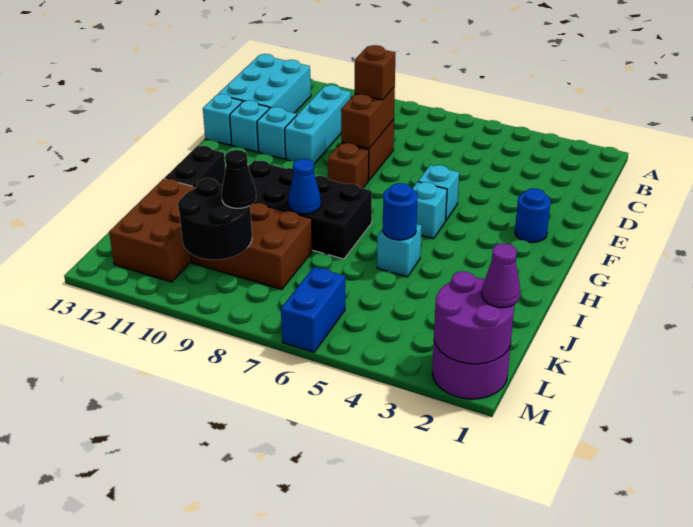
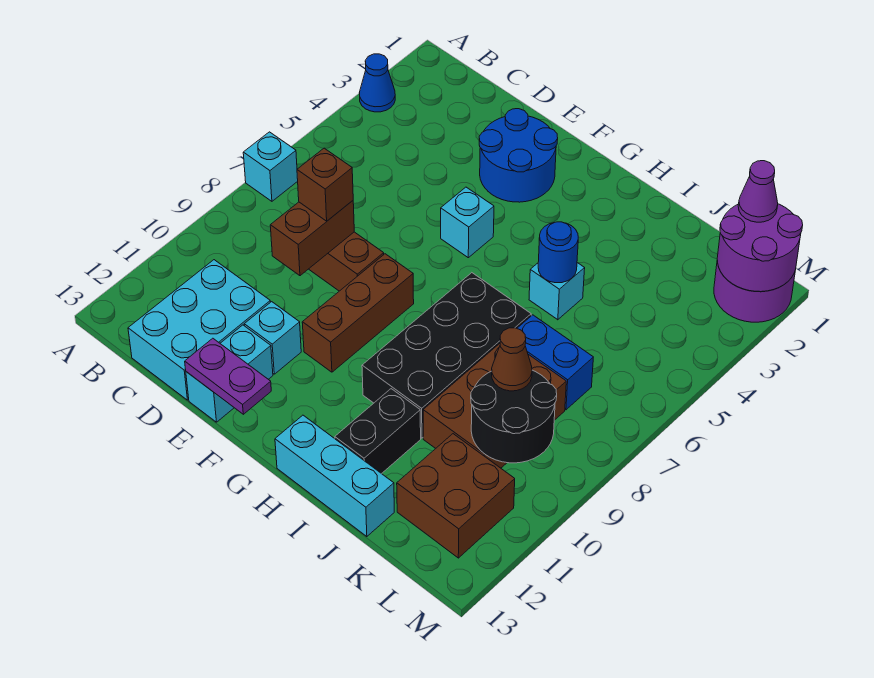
cyan 2x3 brick [218,54,311,113] -> cyan 2x3 brick turned to [128,260,270,400]
cyan 1x3 brick [285,85,351,164] -> cyan 1x3 brick moved to [275,415,394,537]
brown 1x2 brick [341,87,395,149] -> brown 1x2 brick turned to [270,201,354,276]
none -> purple 1x2 plate [185,338,271,414]
blue 1x1 round brick [515,188,551,242] -> blue 2x2 round brick [479,109,558,202]
brown 1x1 brick [328,143,369,188] -> brown 1x3 brick [302,254,414,372]
cyan 1x1 brick [412,182,447,239] -> cyan 1x1 brick moved to [243,132,298,201]
black 1x2 brick [165,146,225,187] -> black 1x2 brick turned to [335,389,421,474]
blue 1x1 cone [288,159,321,214] -> blue 1x1 cone moved to [359,54,395,112]
brown 2x3 brick [109,179,197,282] -> brown 2x2 brick [397,434,515,558]
black 1x1 cone [222,150,256,208] -> brown 1x1 cone [492,328,532,391]
blue 1x2 brick [281,267,345,352] -> blue 1x2 brick moved to [517,315,593,410]

